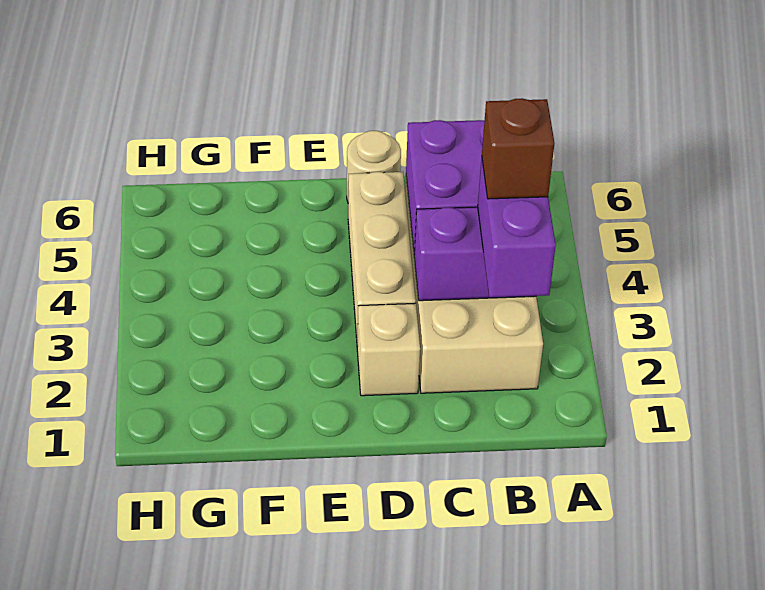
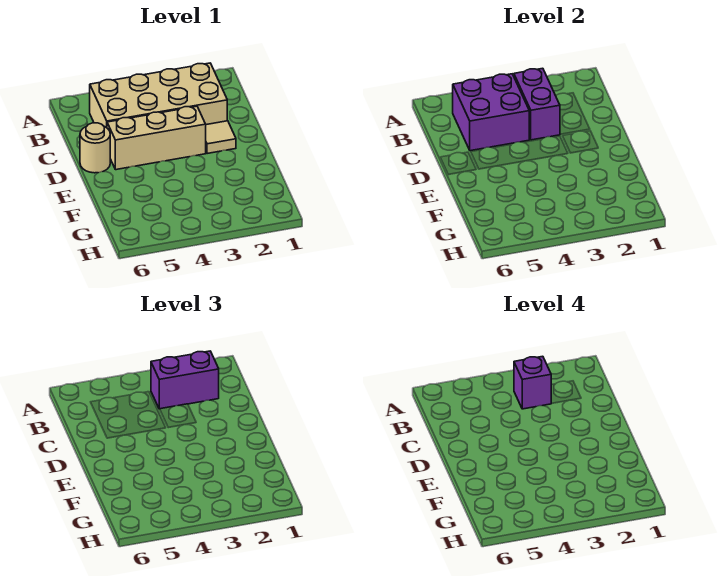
brown 1x1 brick [482,98,554,199] -> purple 1x1 brick [514,356,552,409]
tan 1x1 brick [357,303,420,396] -> tan 1x1 tile [206,121,236,154]

